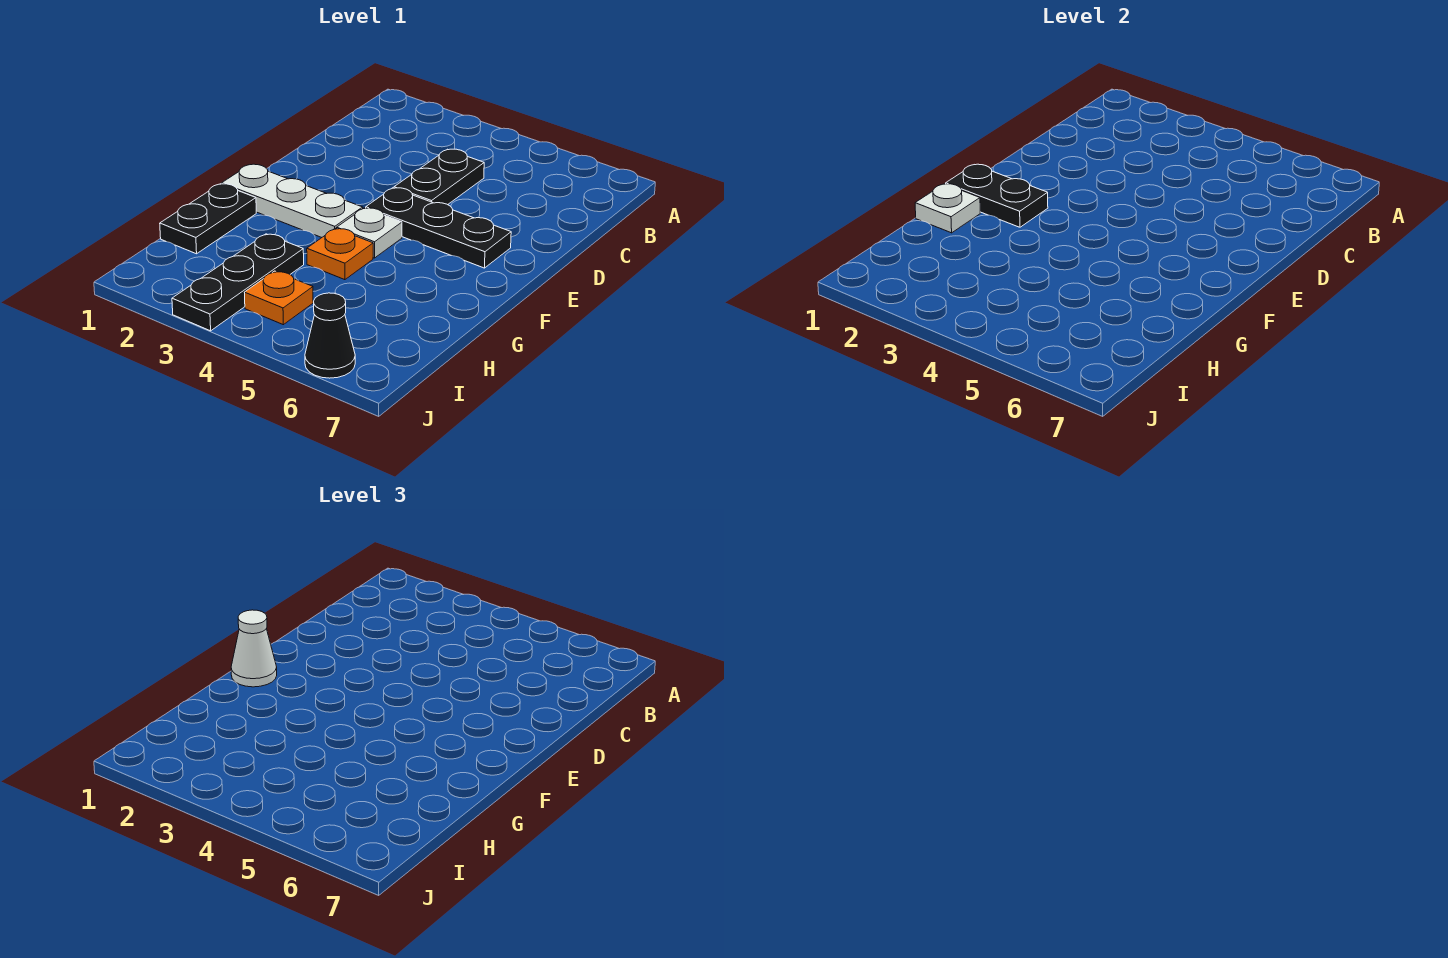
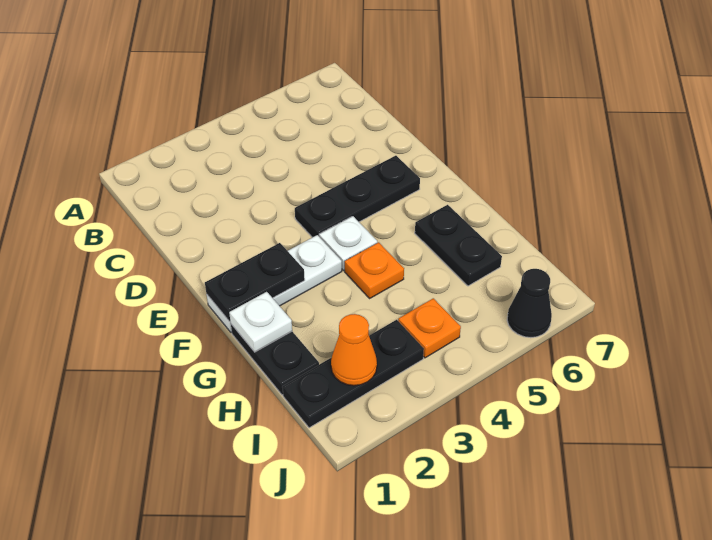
black 1x2 plate [394,149,484,205] -> black 1x2 plate moved to [415,205,502,286]
white 1x1 cone [231,610,277,687] -> none
black 1x3 plate [172,234,304,331] -> black 1x3 plate turned to [282,320,424,428]
none -> orange 1x1 cone [331,314,377,386]

